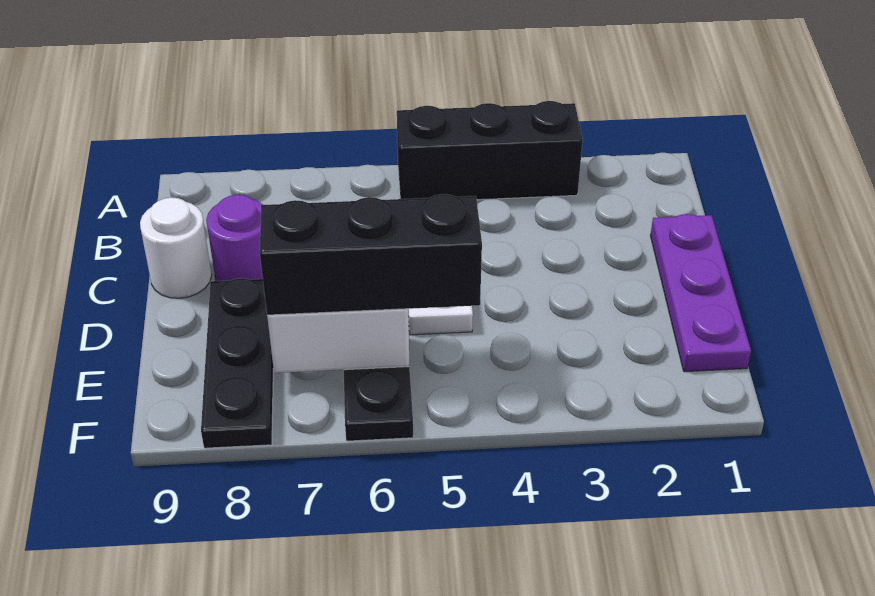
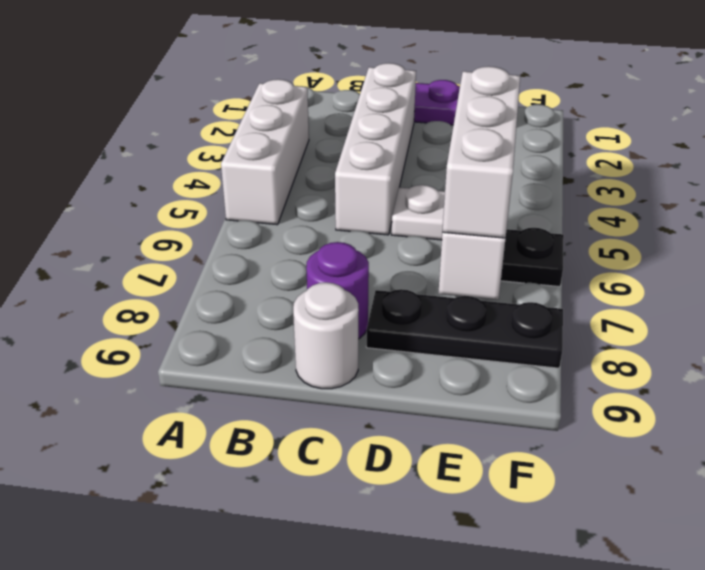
black 1x3 brick [397,101,583,200] -> white 1x3 brick [221,79,309,225]
none -> white 1x4 brick [335,63,416,235]
black 1x3 brick [260,194,482,315] -> white 1x3 brick [442,66,520,238]

